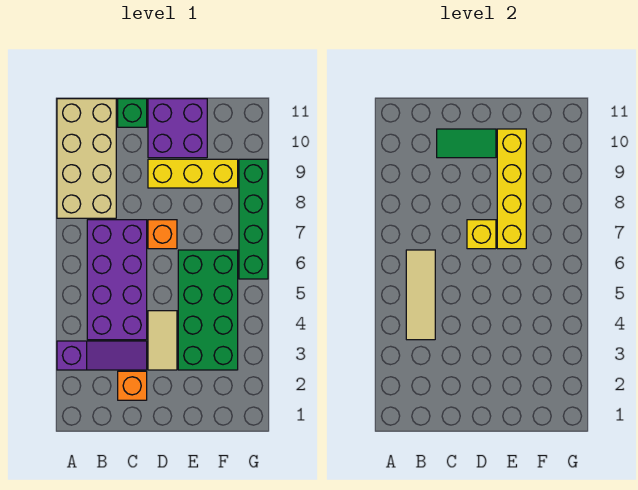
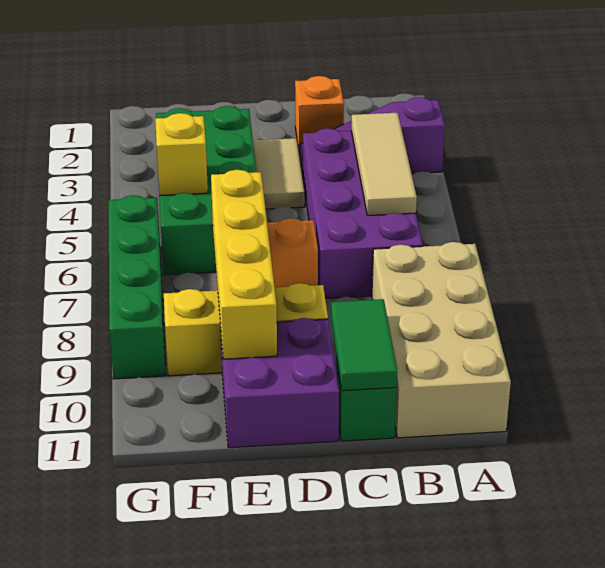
green 1x2 tile [437,129,496,158] -> green 1x2 tile turned to [331,299,397,391]
yellow 1x1 brick [467,220,496,249] -> yellow 1x1 brick moved to [155,113,208,196]

